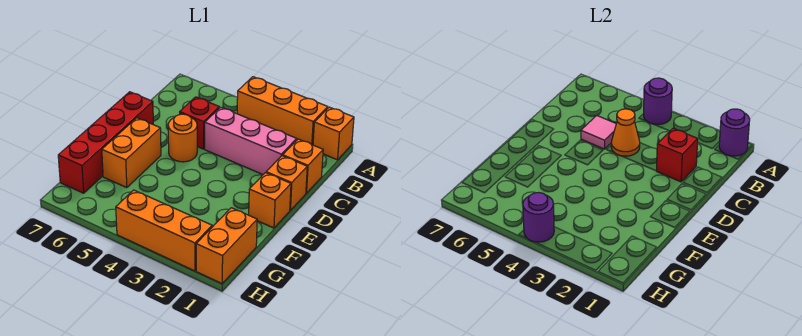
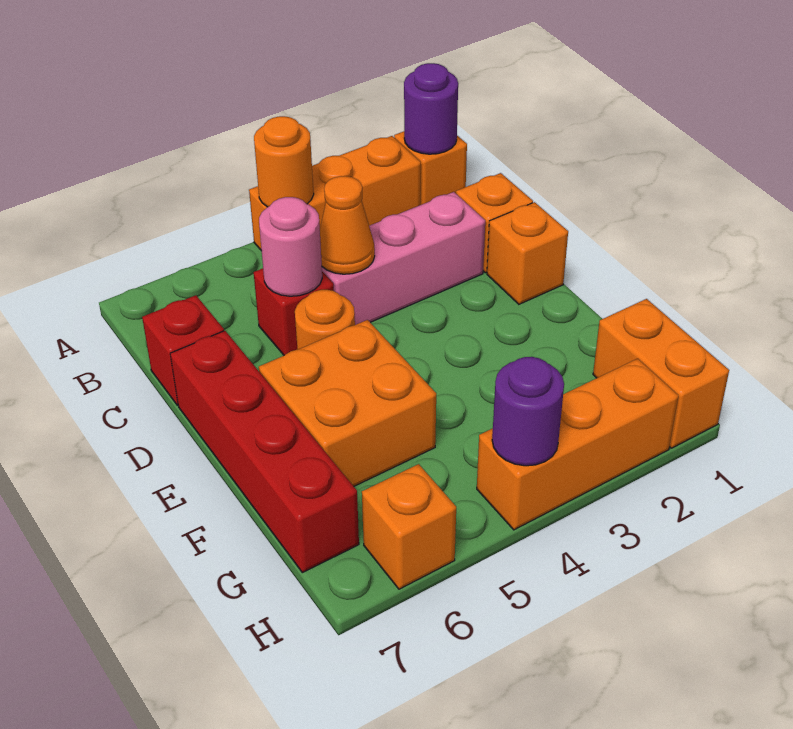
purple 1x1 round brick [644,78,672,125] -> orange 1x1 round brick [254,116,314,207]
red 1x1 brick [657,128,698,182] -> red 1x1 brick moved to [142,295,224,405]
pink 1x1 tile [581,116,616,149] -> pink 1x1 round brick [259,197,322,296]
orange 1x1 brick [249,173,291,228] -> orange 1x1 brick moved to [362,464,456,589]
orange 1x2 brick [102,118,161,188] -> orange 2x2 brick [259,320,436,486]

